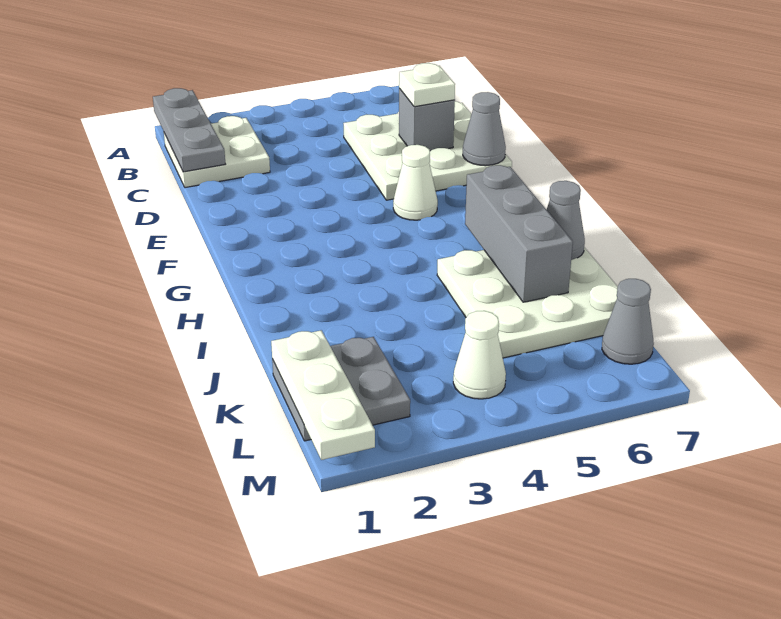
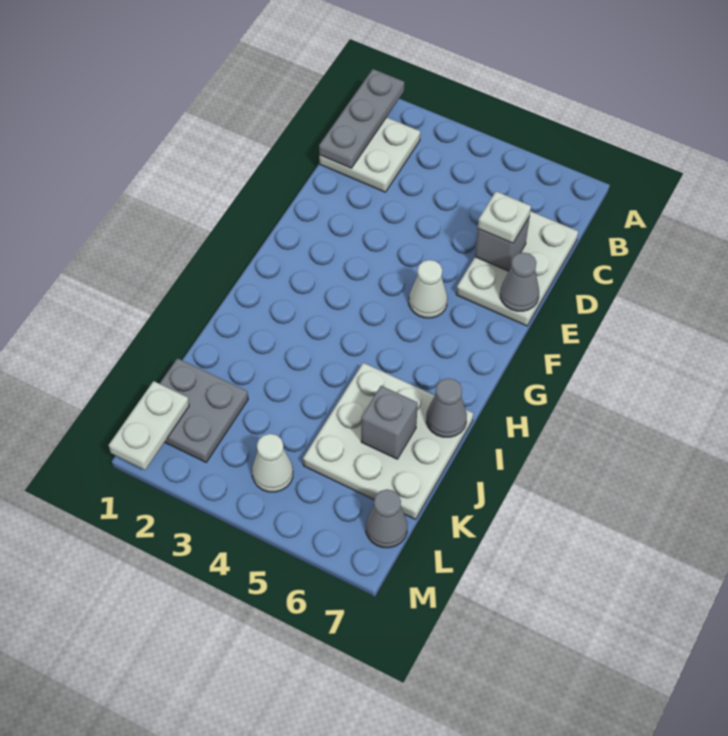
white 3x3 plate [343,101,512,200] -> white 2x3 plate [456,211,578,326]
grey 1x3 brick [465,165,573,302] -> grey 1x1 brick [361,386,418,459]
white 1x3 plate [271,330,375,460] -> white 1x2 plate [109,381,189,470]

